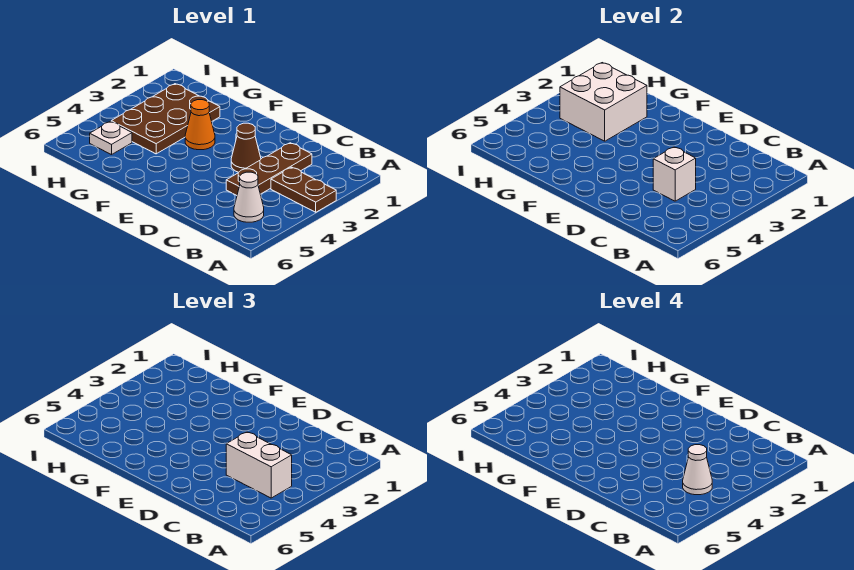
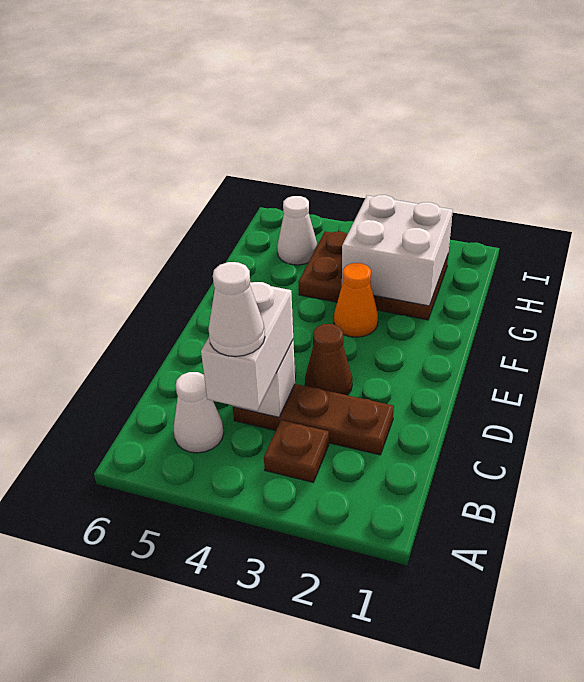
brown 1x2 plate [271,167,336,212] -> brown 1x1 plate [264,420,329,482]
white 1x1 plate [90,121,132,155] -> white 1x1 cone [277,196,318,265]

